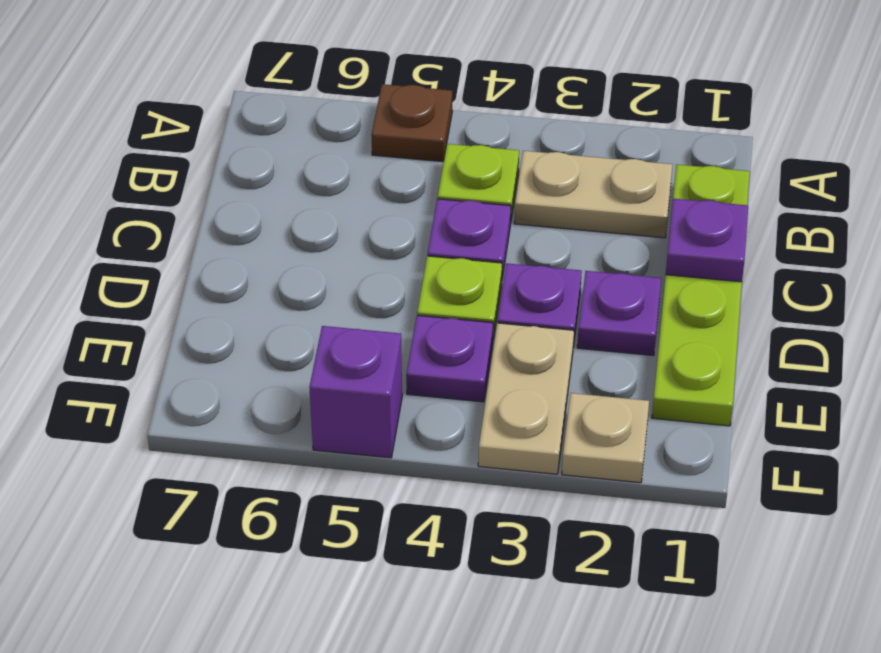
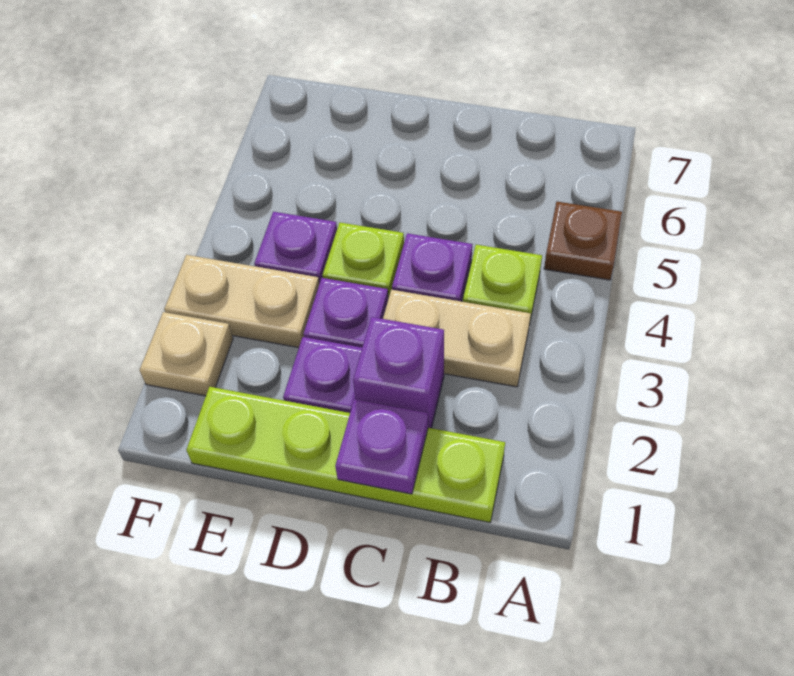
tan 1x2 plate [514,151,673,238] -> tan 1x2 plate turned to [383,290,531,387]
purple 1x1 brick [309,326,402,458] -> purple 1x1 brick moved to [353,317,444,428]

